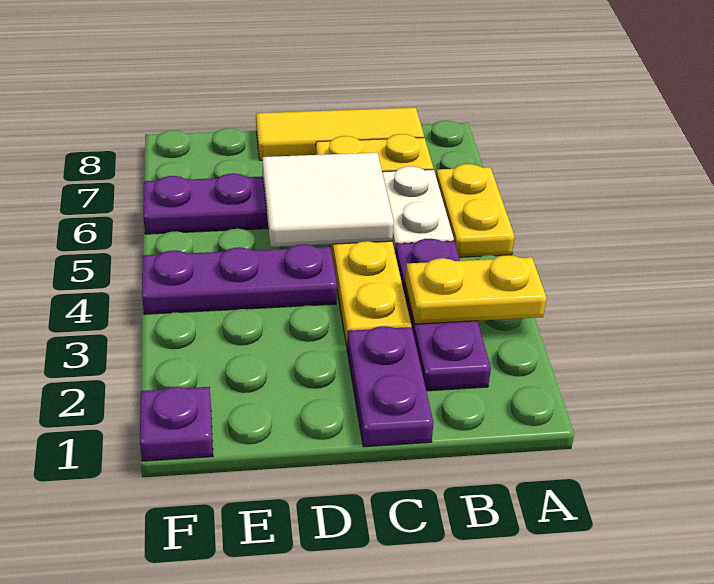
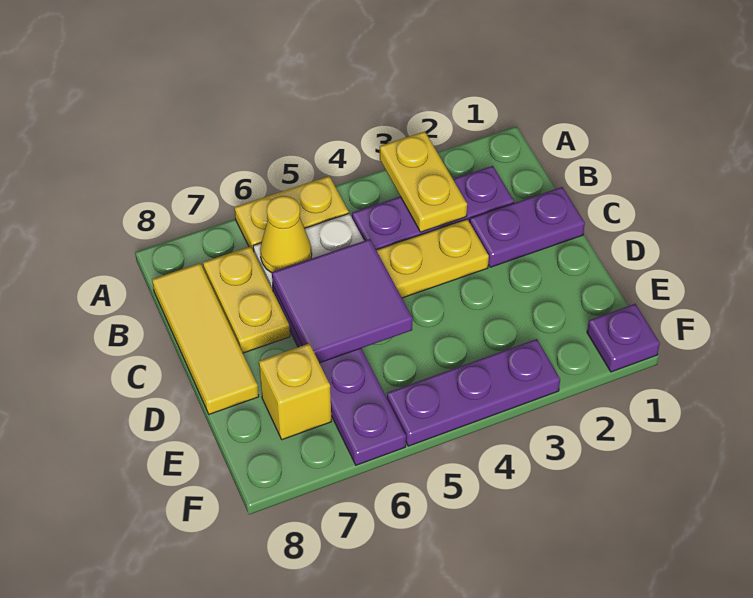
none -> yellow 1x1 cone [260,196,312,273]
white 2x2 tile [263,152,394,247] -> purple 2x2 tile [272,239,413,363]
purple 1x3 plate [142,244,337,314] -> purple 1x3 plate turned to [387,339,560,446]
none -> yellow 1x1 brick [259,344,331,440]

